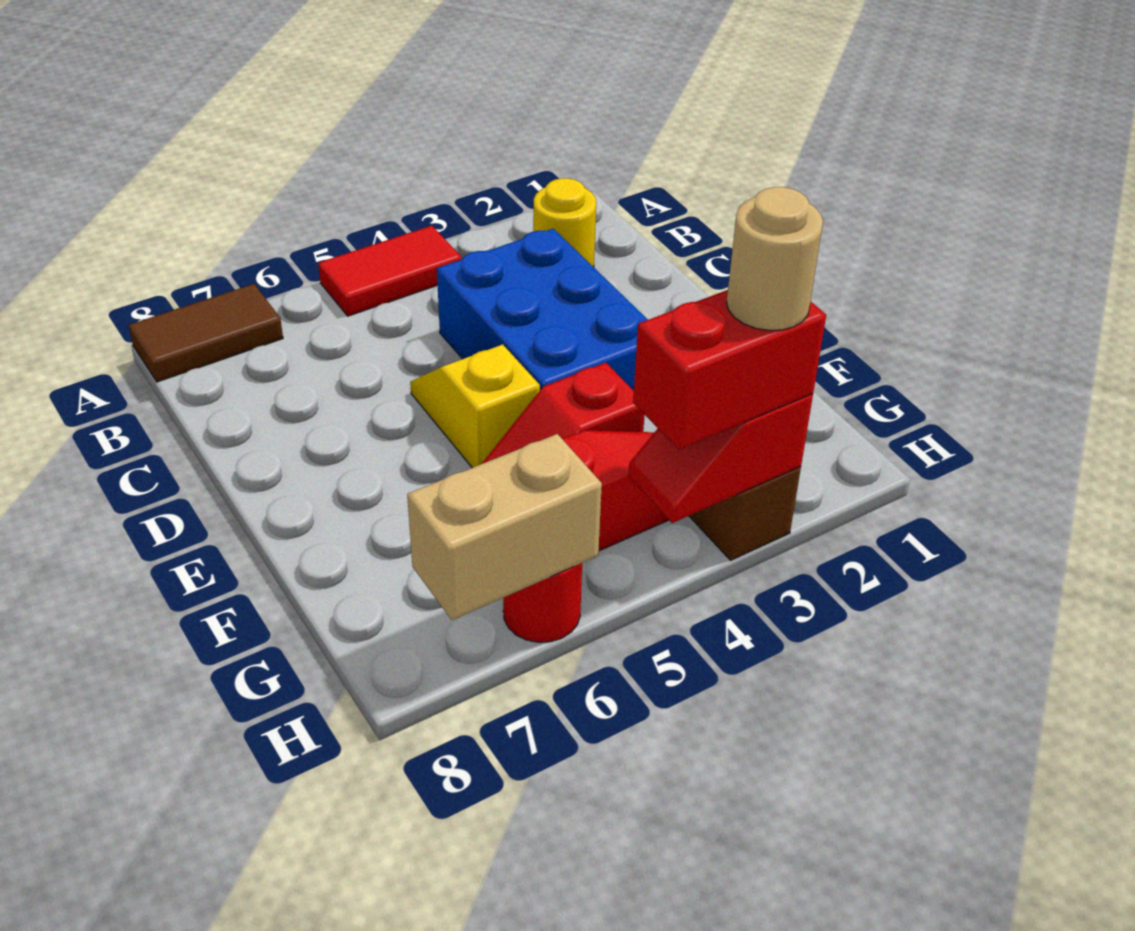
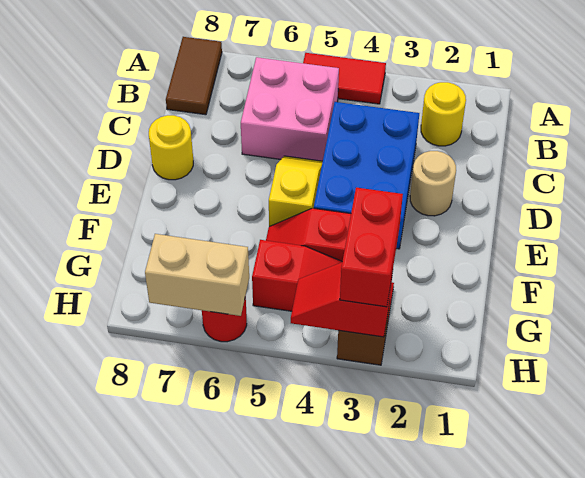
brown 1x2 tile [129,284,283,382] -> brown 1x2 tile turned to [166,37,222,115]
none -> pink 2x2 brick [241,57,339,161]
none -> yellow 1x1 round brick [149,115,193,180]
red 1x2 brick [633,290,826,450] -> red 1x2 brick turned to [340,188,403,307]
tan 1x1 round brick [727,187,823,330] -> tan 1x1 round brick moved to [410,151,456,216]

